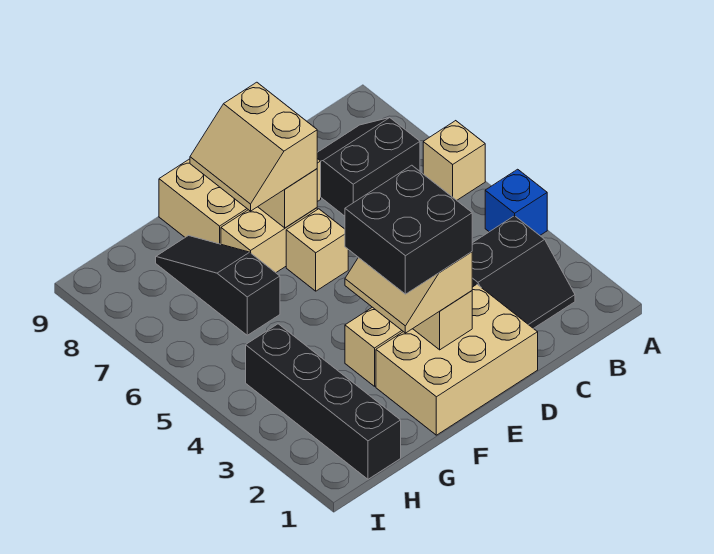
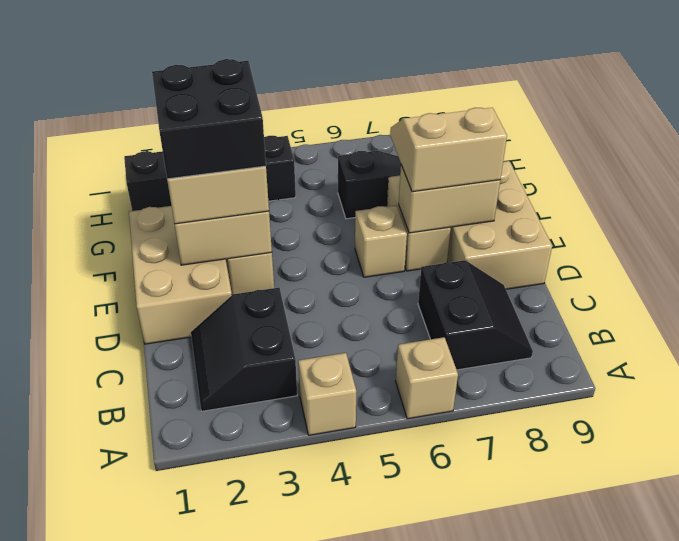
blue 1x1 brick [485,169,547,235] -> tan 1x1 brick [298,353,356,435]

